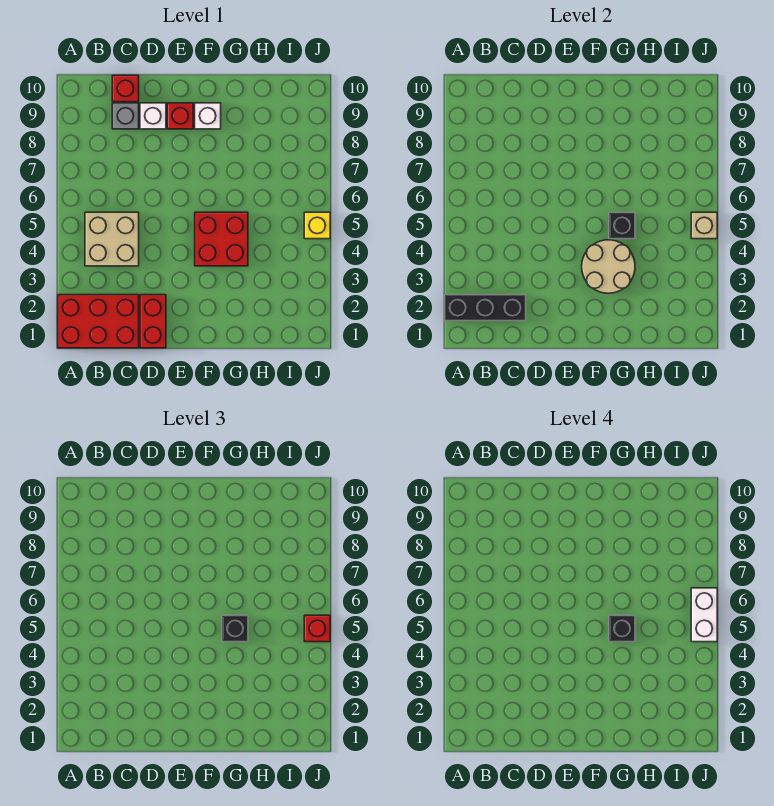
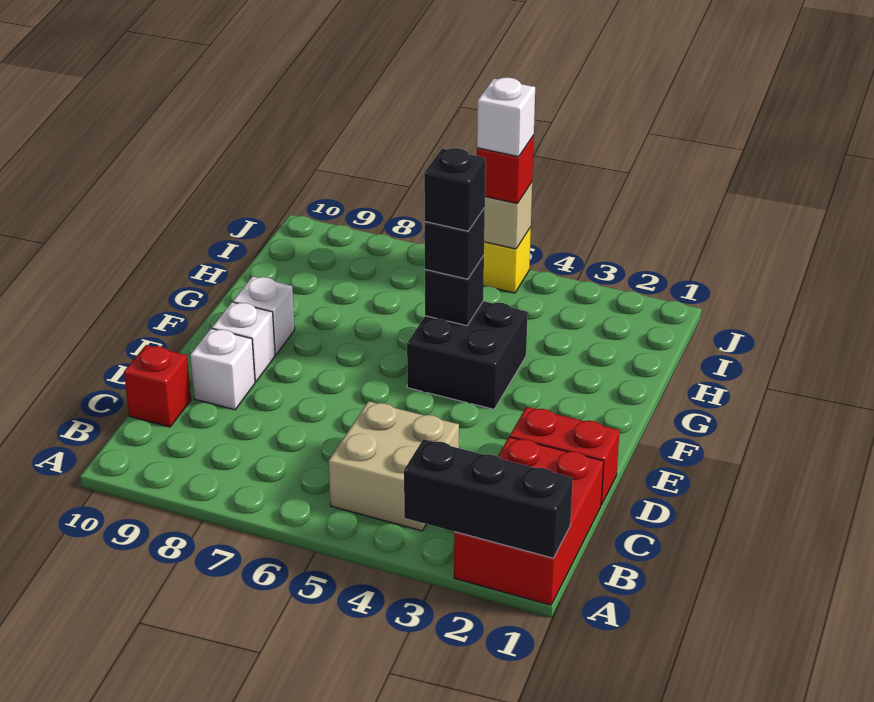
black 1x3 brick [445,295,526,321] -> black 1x3 brick turned to [404,439,573,558]
grey 1x1 brick [112,103,139,129] -> none
red 1x1 brick [167,103,193,129] -> white 1x1 brick [212,302,275,382]
tan 2x2 round brick [582,240,635,293] -> none
red 2x2 brick [195,212,248,266] -> black 2x2 brick [407,301,528,409]
white 1x2 brick [691,588,717,642] -> white 1x1 brick [477,77,535,157]

